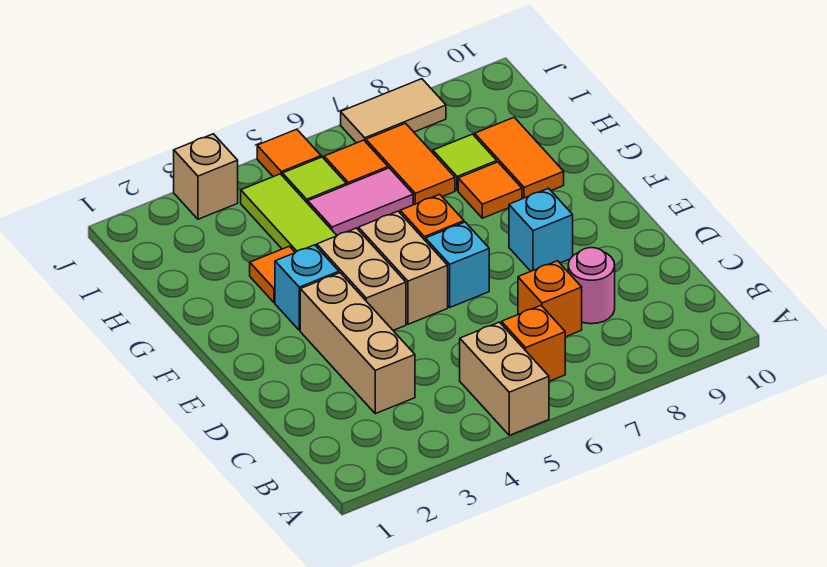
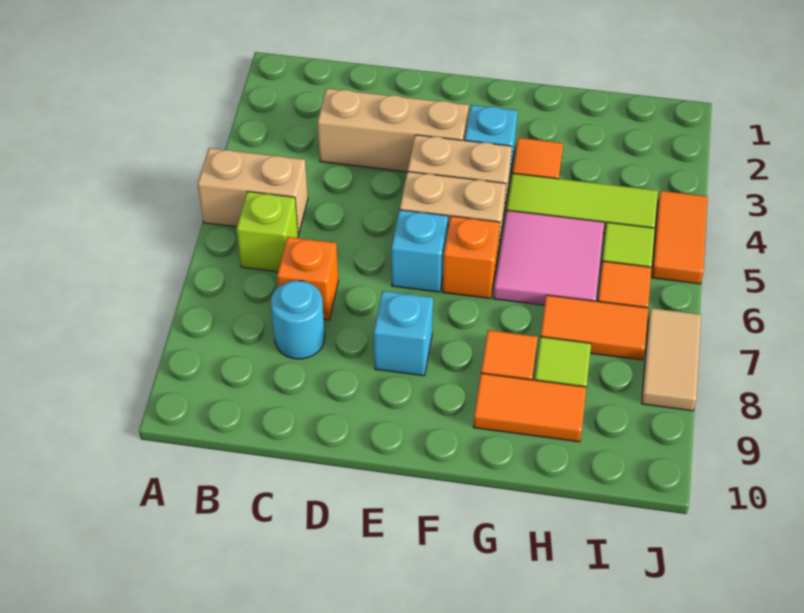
orange 1x1 brick [502,306,565,381] -> lime 1x1 brick [236,192,298,272]
pink 1x1 round brick [568,248,615,324] -> cyan 1x1 round brick [271,281,325,359]
pink 1x2 tile [308,168,413,235] -> pink 2x2 tile [493,210,604,305]
tan 1x1 brick [174,134,238,219] -> none
orange 1x1 tile [257,129,321,177] -> orange 1x2 tile [652,191,708,284]

